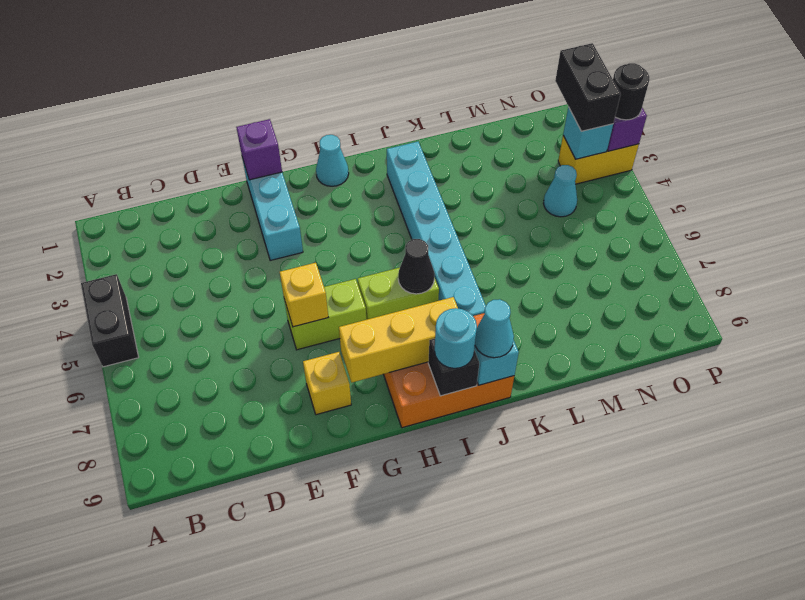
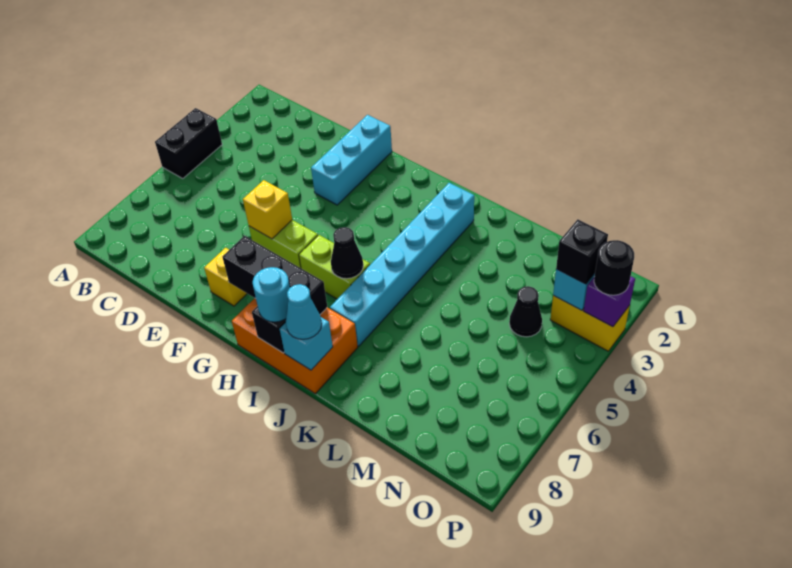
purple 1x1 brick [236,119,282,180] -> none
yellow 1x3 brick [339,297,458,383] -> black 1x3 brick [222,236,327,314]
cyan 1x1 cone [316,135,349,186] -> none
cyan 1x1 cone [543,165,577,217] -> black 1x1 cone [509,286,542,337]
black 1x2 brick [555,43,621,131] -> black 1x1 brick [556,219,608,284]

